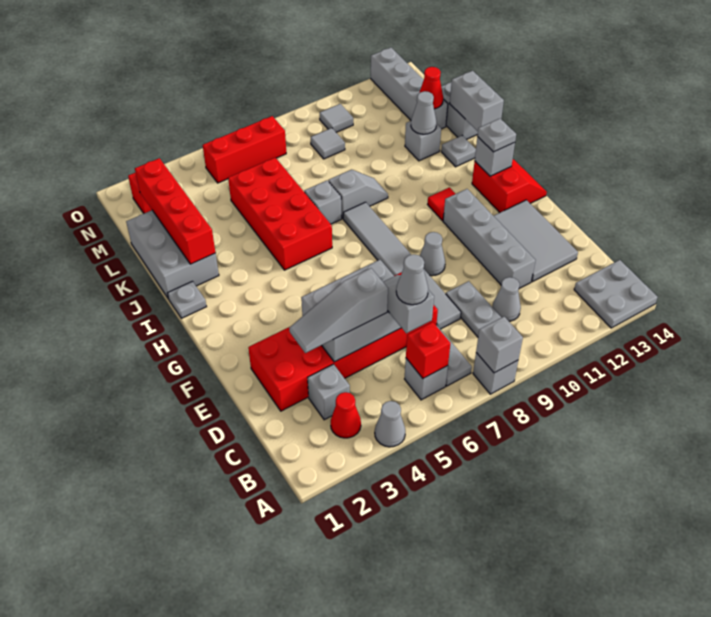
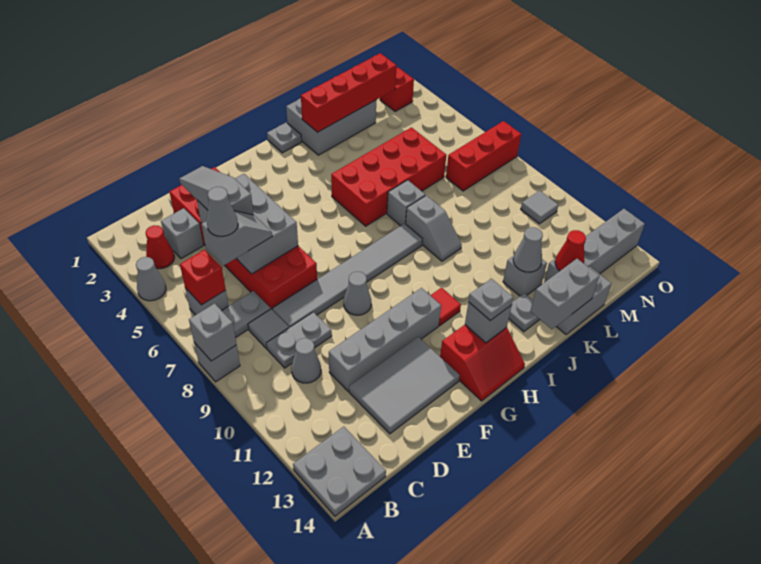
grey 1x1 tile [311,128,345,159] -> grey 1x1 tile moved to [248,309,289,348]
red 1x3 brick [203,116,286,183] -> red 1x3 brick turned to [446,121,521,191]

